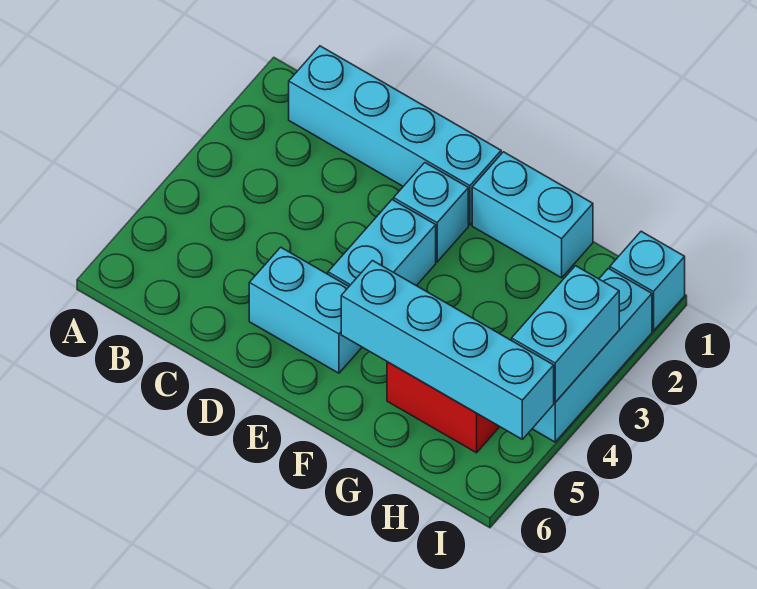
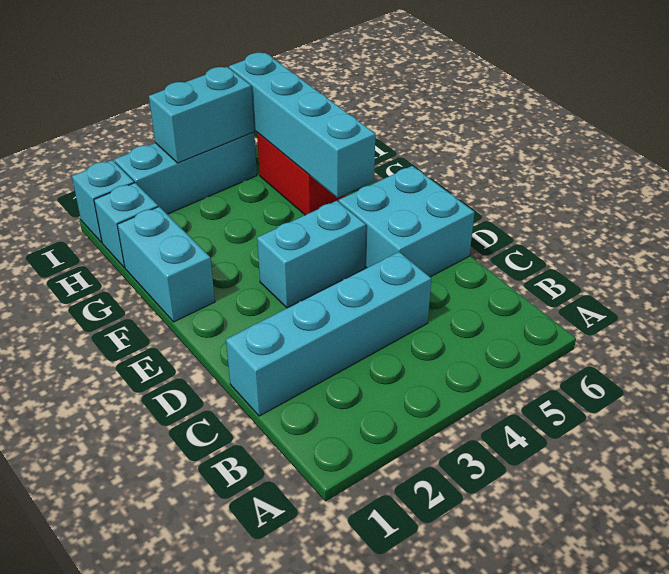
cyan 1x4 brick [289,46,501,225] -> cyan 1x4 brick turned to [226,252,431,416]
cyan 1x2 brick [249,247,362,373] -> cyan 2x2 brick [339,166,474,277]
cyan 1x1 brick [394,163,468,262] -> cyan 1x1 brick moved to [94,183,158,268]

